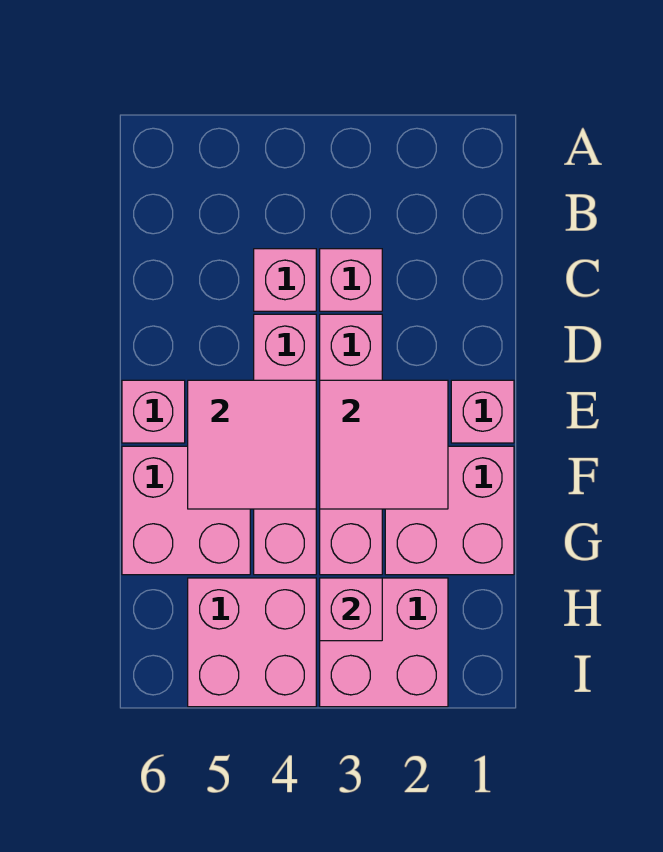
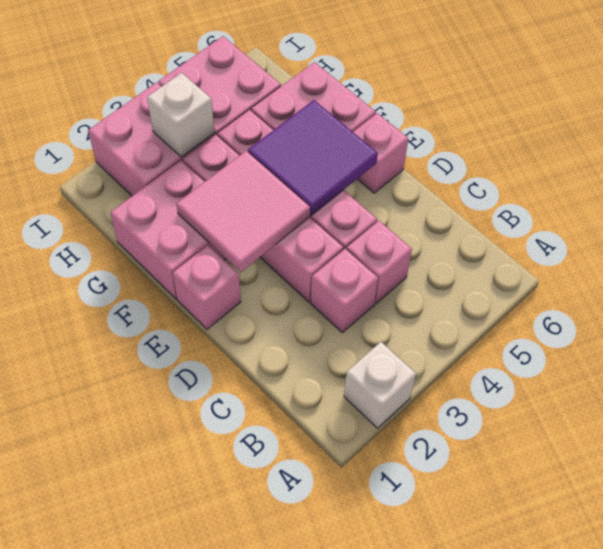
none -> white 1x1 brick [344,342,416,428]
pink 2x2 tile [188,380,316,509] -> purple 2x2 tile [248,100,378,215]
pink 1x1 brick [320,578,382,641] -> white 1x1 brick [147,73,214,157]

